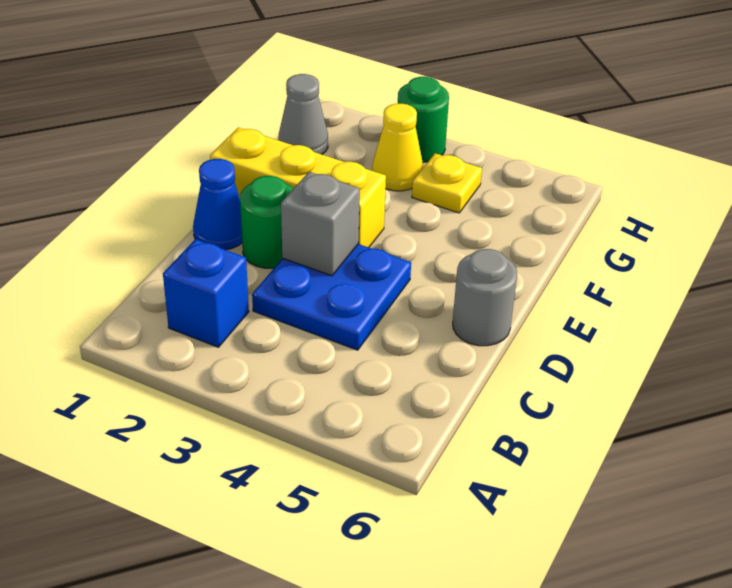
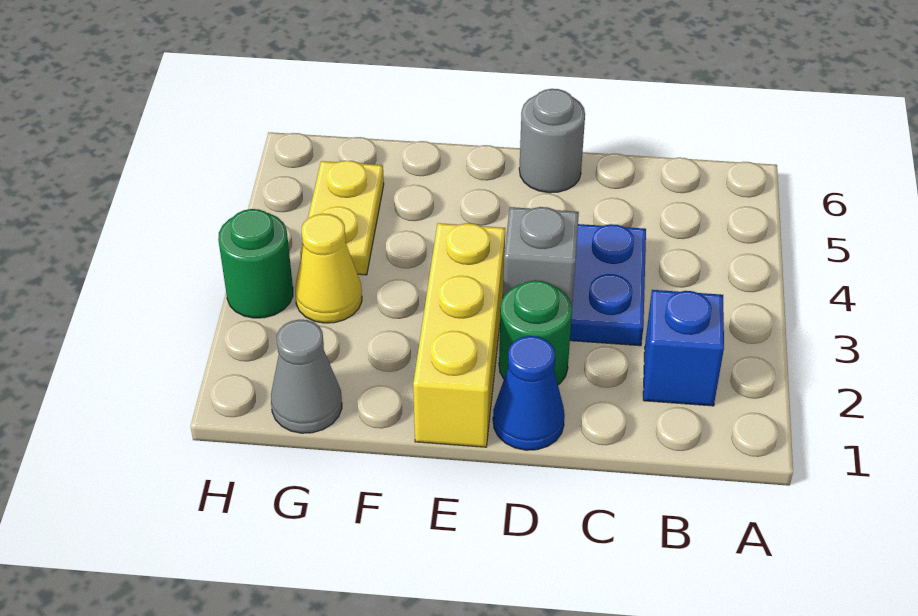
yellow 1x1 plate [412,153,482,213] -> yellow 1x2 plate [300,160,384,275]

